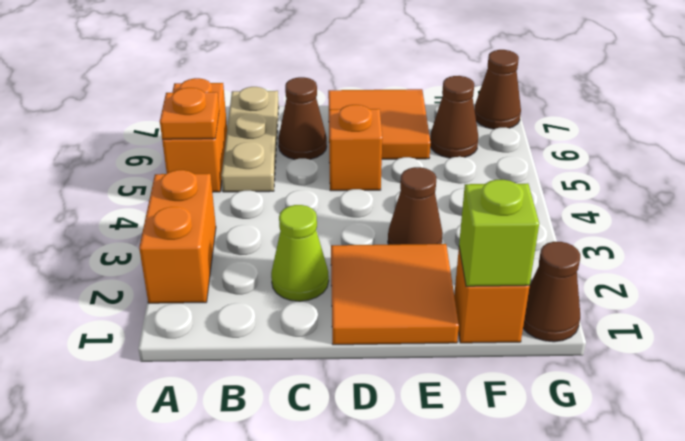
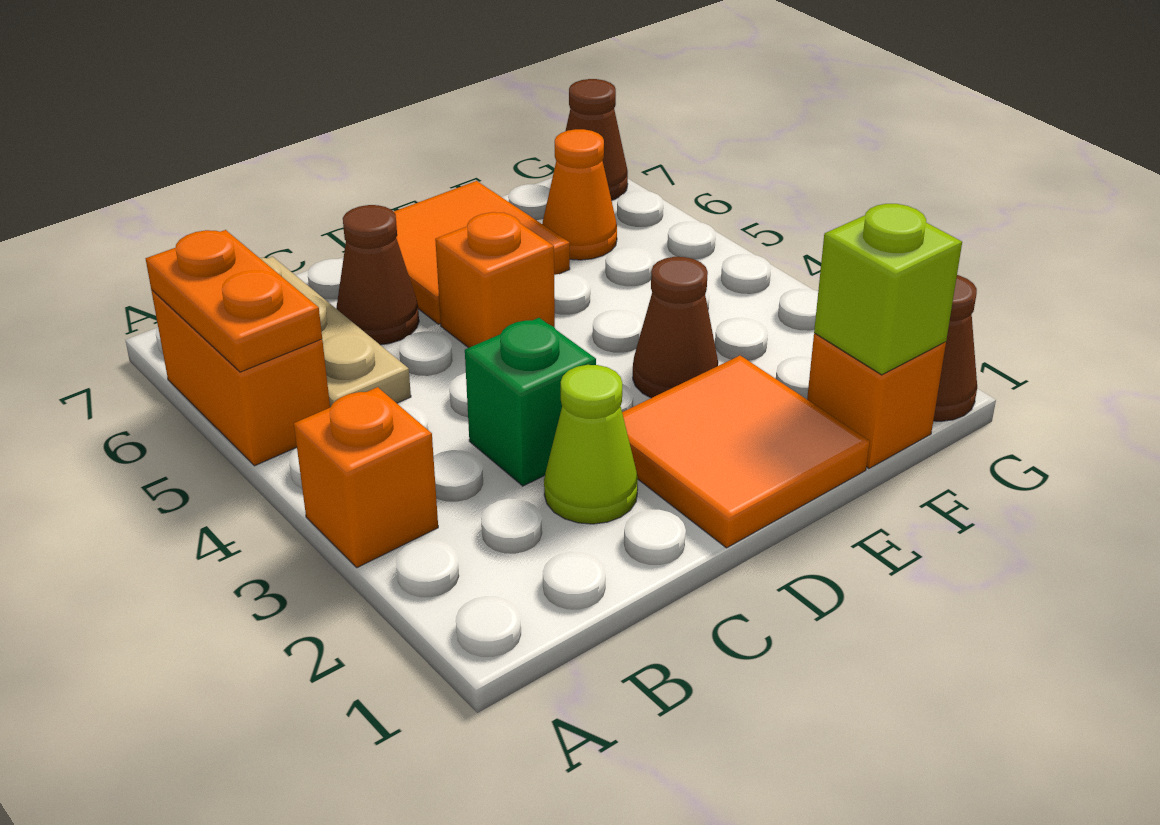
orange 1x2 brick [139,170,216,303] -> orange 1x1 brick [294,387,438,567]
orange 1x1 plate [160,88,219,140] -> orange 1x2 plate [146,230,322,372]
none -> green 1x1 brick [465,318,596,486]
brown 1x1 cone [430,76,478,158] -> orange 1x1 cone [542,129,617,260]

